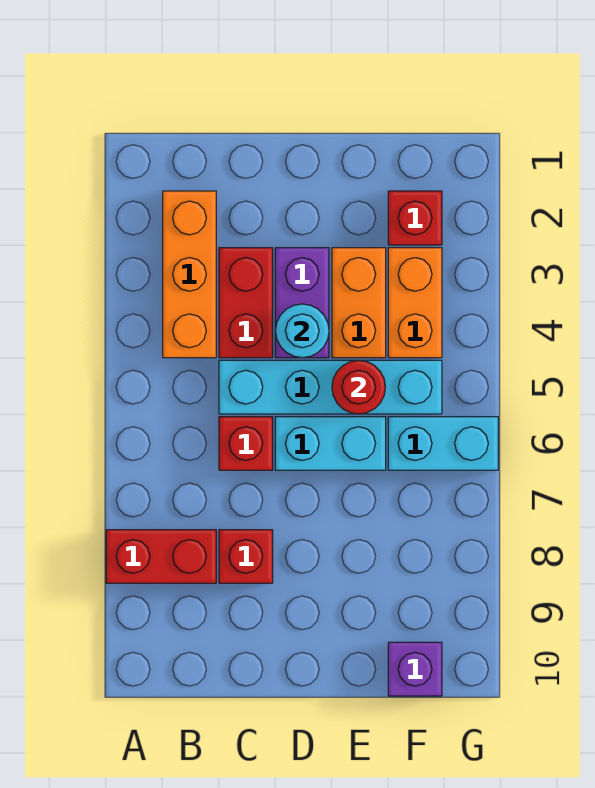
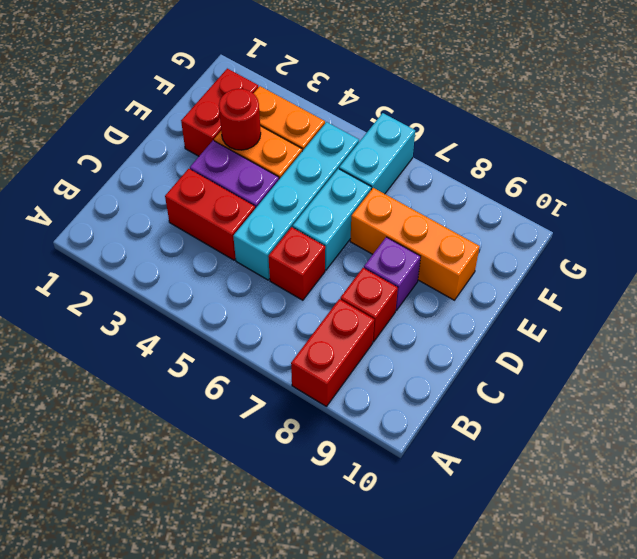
orange 1x3 brick [163,191,216,358] -> orange 1x3 brick moved to [350,188,480,300]
cyan 1x1 round brick [275,304,329,358] -> none
red 1x1 round brick [332,360,385,414] -> red 1x1 round brick moved to [219,89,261,150]
red 1x1 brick [388,191,442,245] -> red 1x2 brick [181,69,258,156]
purple 1x1 brick [388,642,442,696] -> purple 1x1 brick moved to [364,237,421,311]

